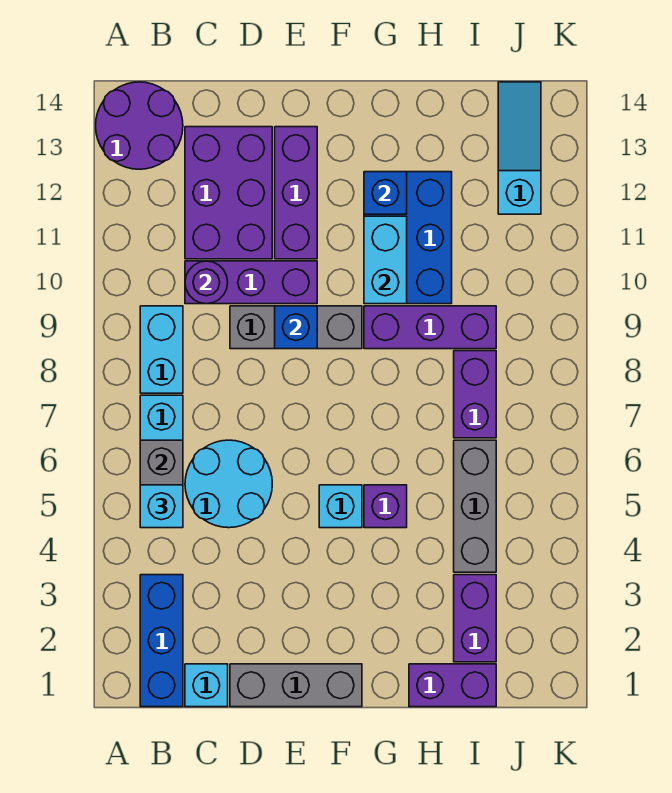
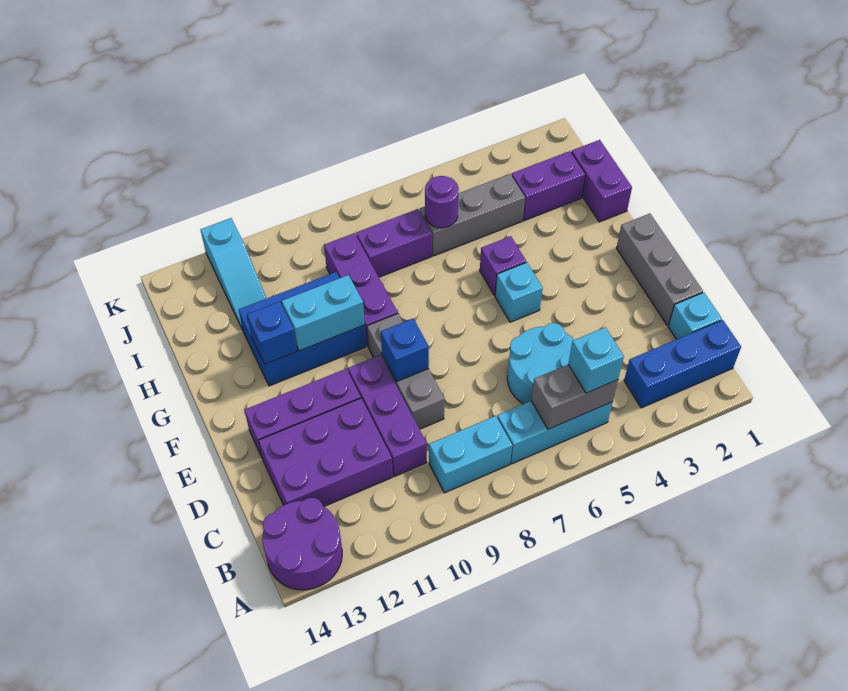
purple 1x1 round brick [185,261,228,304] -> purple 1x1 round brick moved to [425,176,459,228]
cyan 1x3 slope [498,82,541,214] -> cyan 1x3 slope turned to [200,218,266,330]

